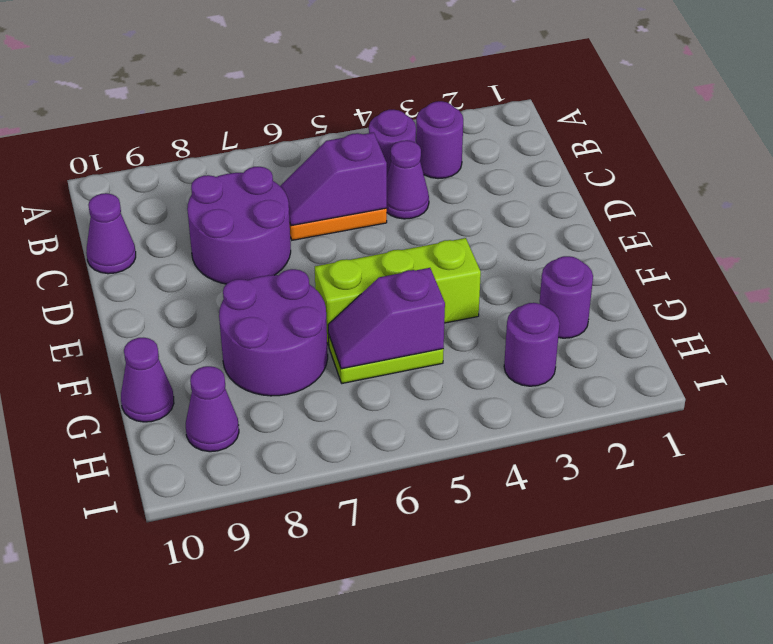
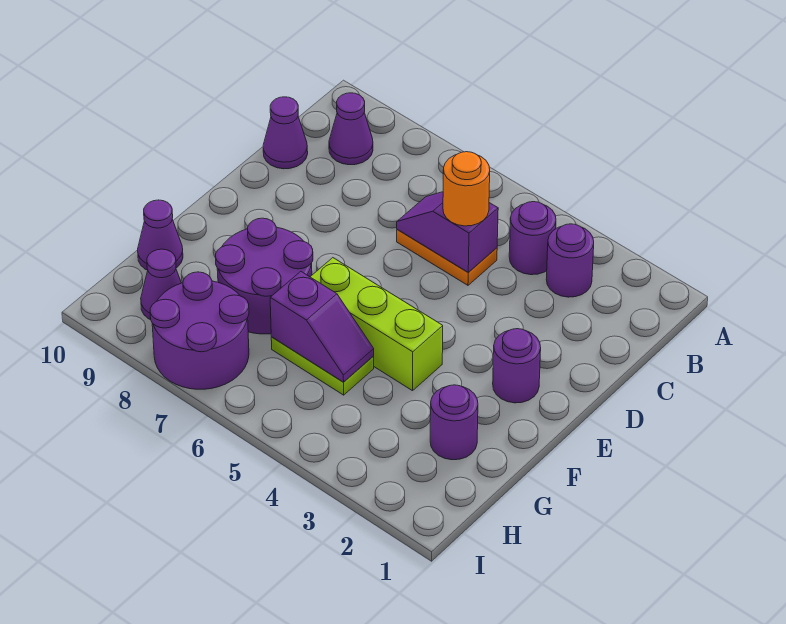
purple 1x1 cone [386,140,429,219] -> purple 1x1 cone moved to [329,93,373,165]
none -> orange 1x1 round brick [443,152,490,226]
purple 2x2 round brick [187,167,291,284] -> purple 2x2 round brick moved to [150,272,249,389]
purple 1x2 slope [328,268,445,369] -> purple 1x2 slope turned to [270,272,374,382]
purple 1x1 round brick [504,303,560,386] -> purple 1x1 round brick moved to [493,329,541,403]

